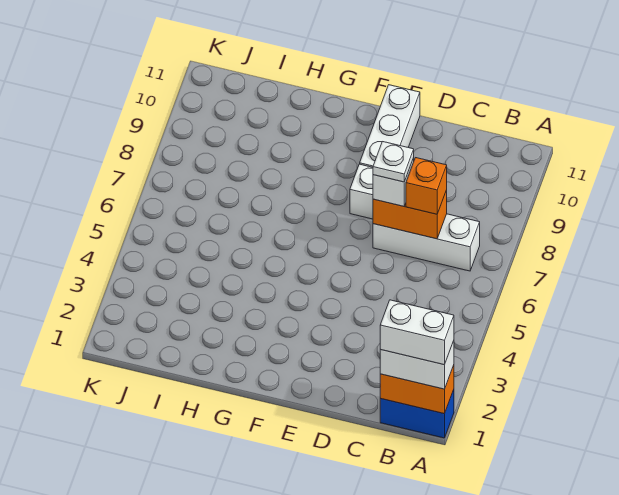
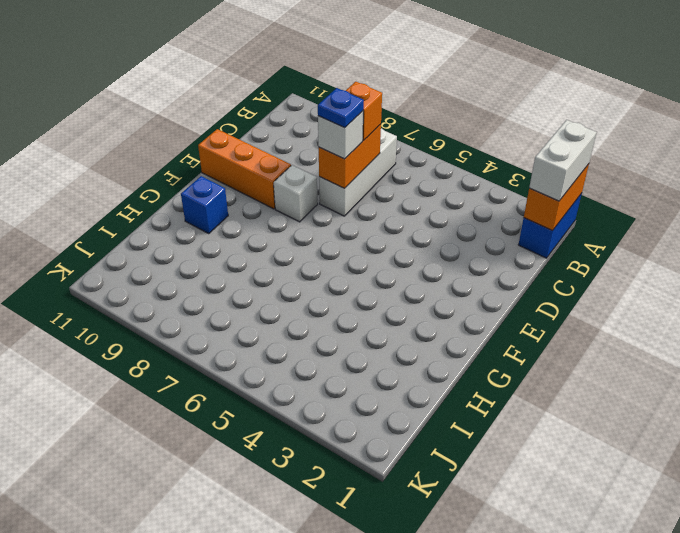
white 1x2 brick [380,300,454,365] -> none
white 1x1 plate [373,142,414,182] -> blue 1x1 plate [318,88,364,128]
white 1x3 brick [360,85,420,167] -> orange 1x3 brick [198,129,291,209]
none -> blue 1x1 brick [181,176,228,233]

